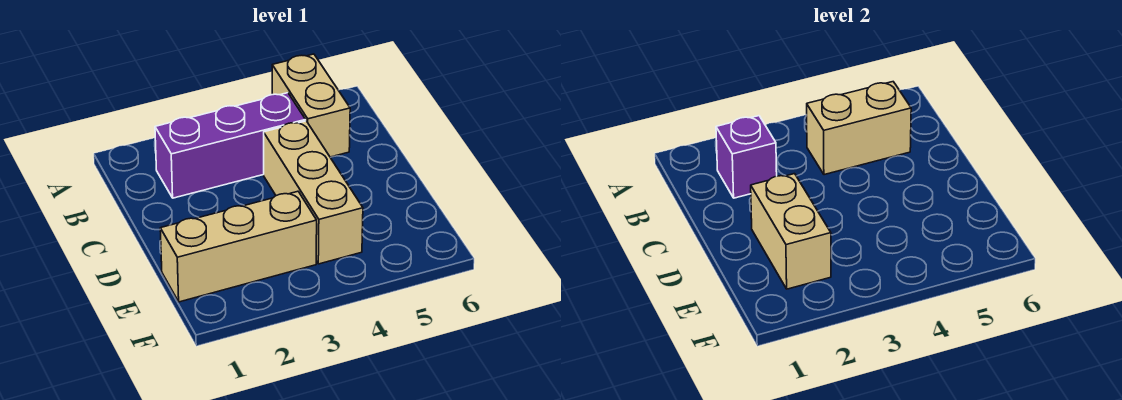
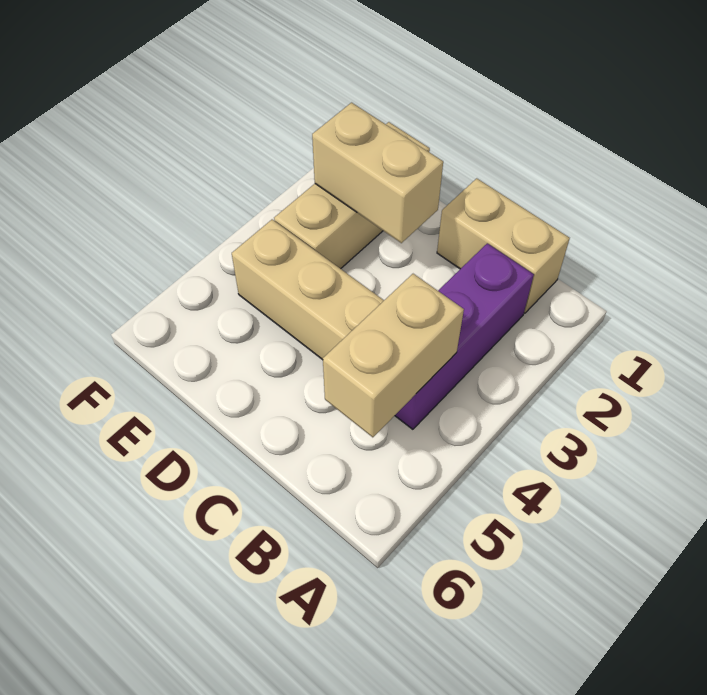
tan 1x2 brick [272,54,350,157] -> tan 1x2 brick moved to [437,178,570,313]
purple 1x1 brick [716,116,777,198] -> none

